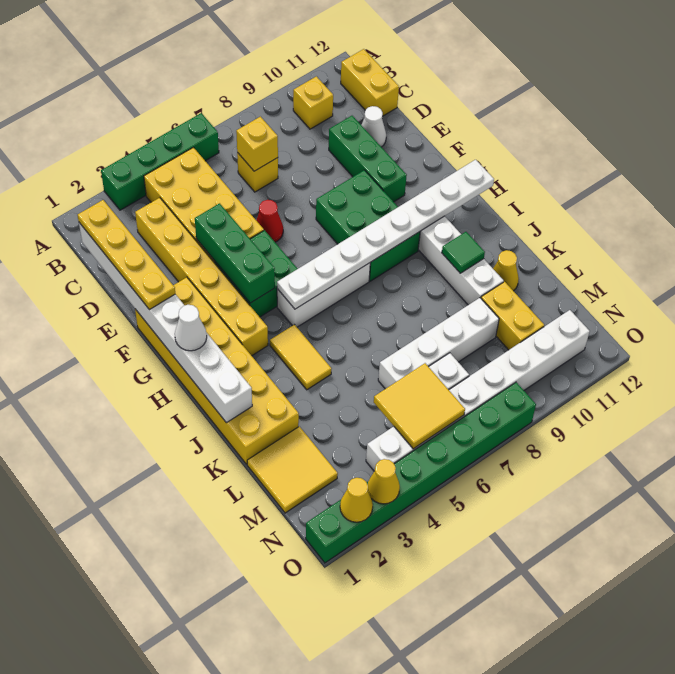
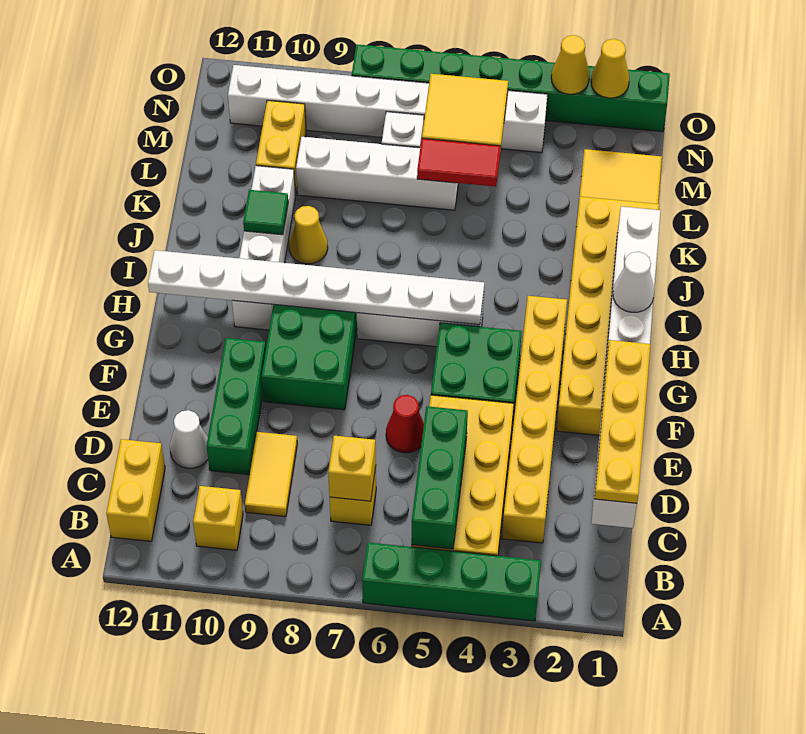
green 1x3 brick [195,203,275,303] -> green 1x3 brick moved to [411,406,468,549]
yellow 1x2 tile [270,325,331,390] -> yellow 1x2 tile moved to [245,432,297,517]
yellow 1x1 cone [493,250,519,291] -> yellow 1x1 cone moved to [289,206,328,264]
none -> red 1x2 tile [417,139,501,187]

